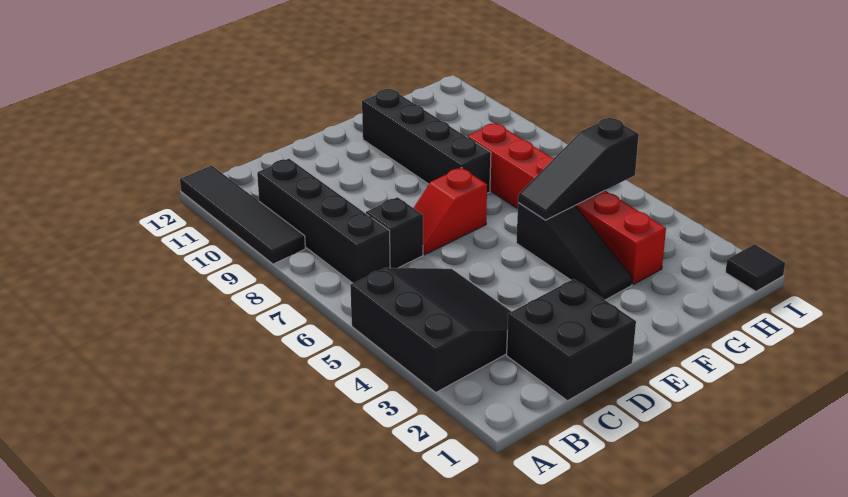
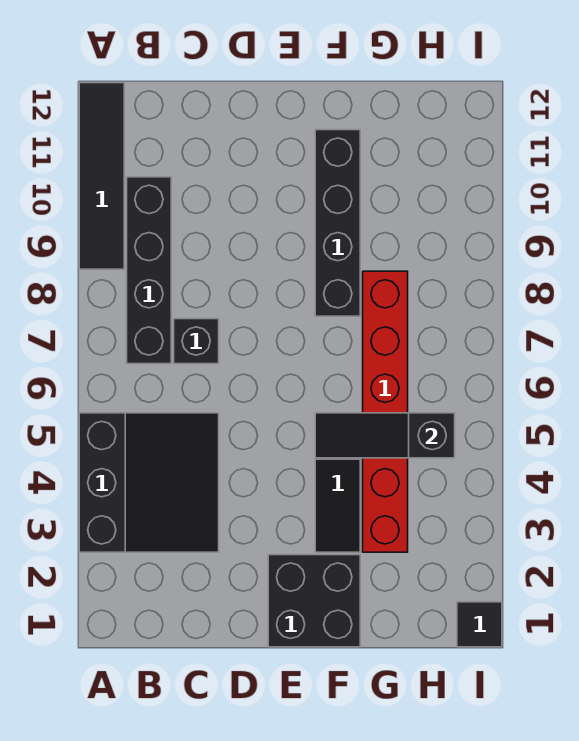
black 2x2 brick [507,279,636,401] -> black 2x2 brick moved to [268,555,360,647]
red 1x2 slope [414,168,487,255] -> none

